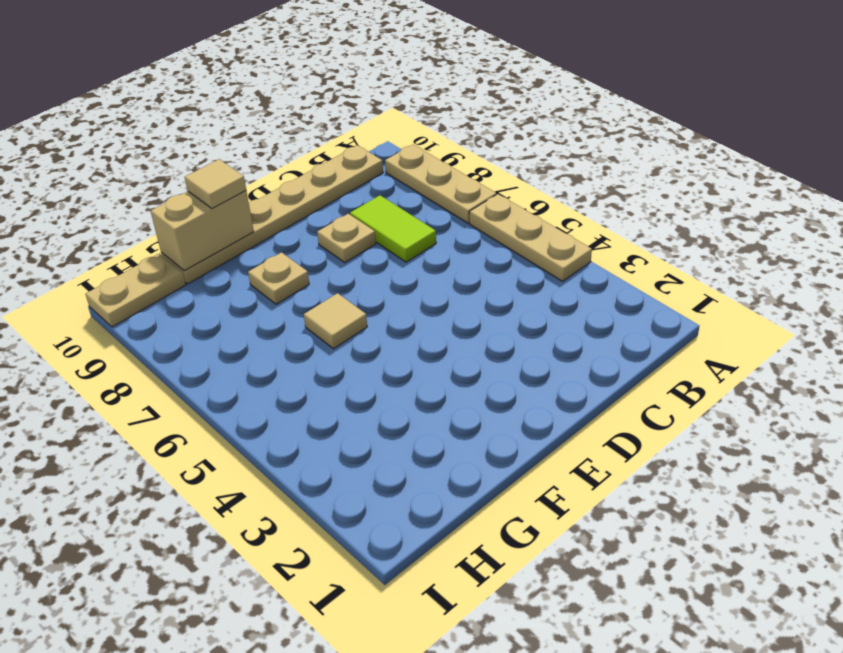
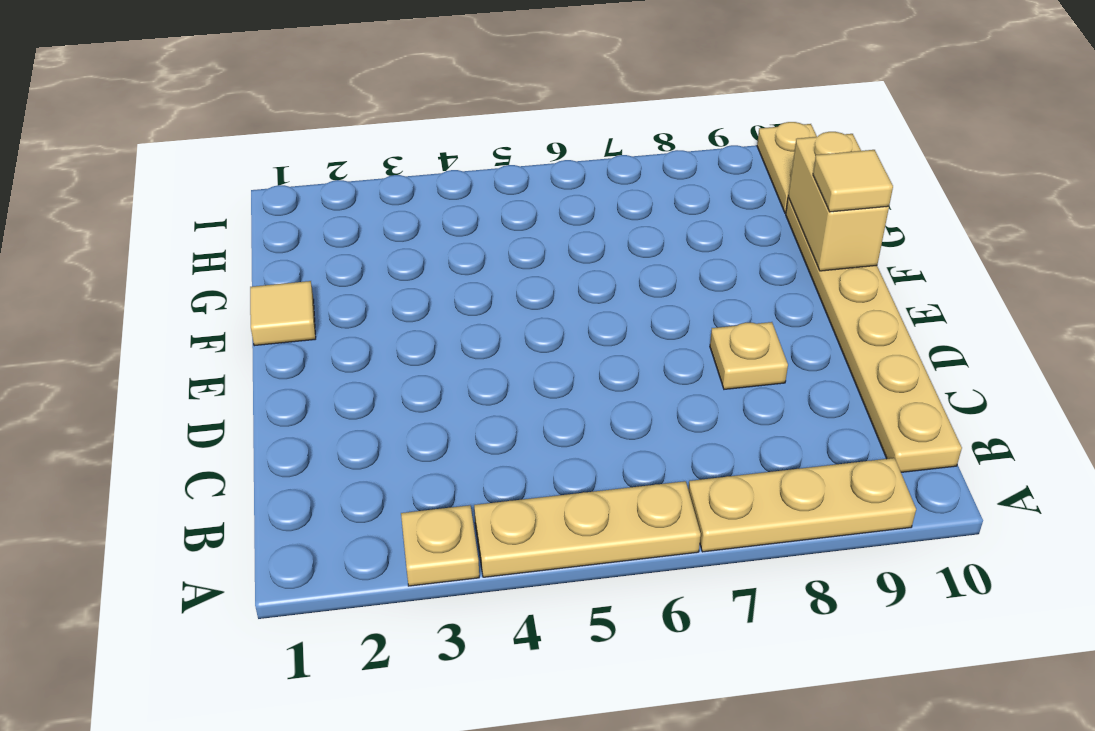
lime 1x2 tile [350,195,436,262] -> none
tan 1x1 tile [304,293,367,349] -> tan 1x1 tile moved to [250,281,316,346]
tan 1x1 plate [248,252,309,304] -> tan 1x1 plate moved to [401,505,479,586]

